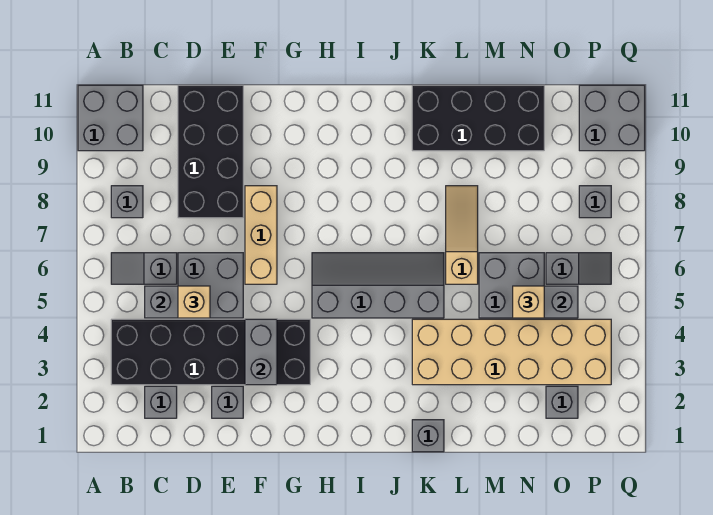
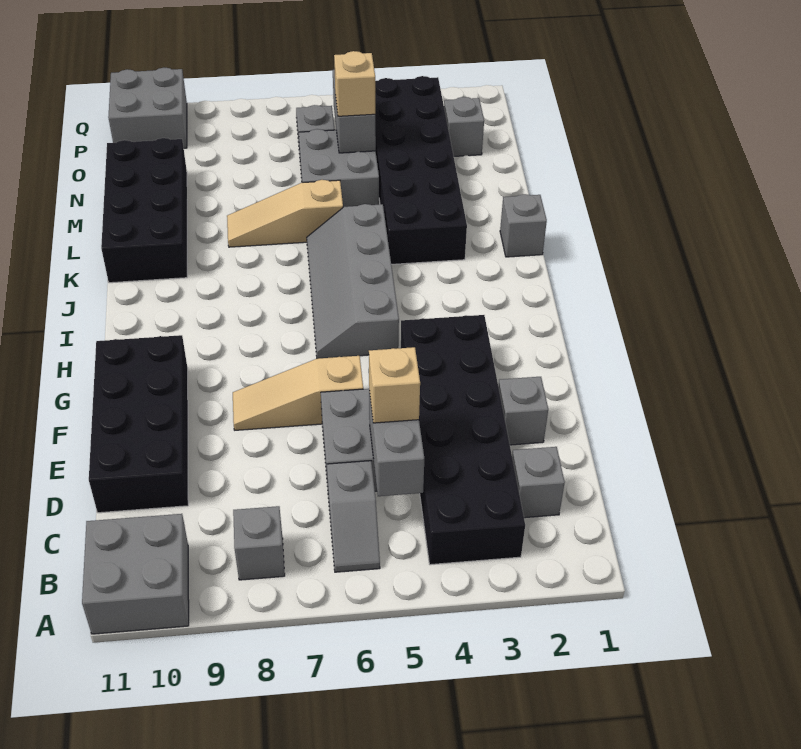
black 2x4 brick [178,85,243,218] -> black 2x4 brick turned to [89,335,188,513]
grey 1x2 brick [245,319,277,385] -> none
tan 1x3 brick [245,186,277,284] -> tan 1x3 slope [233,356,363,430]
tan 2x6 brick [412,319,611,385] -> black 2x6 brick [375,76,467,264]
grey 1x1 brick [579,186,611,218] -> none

